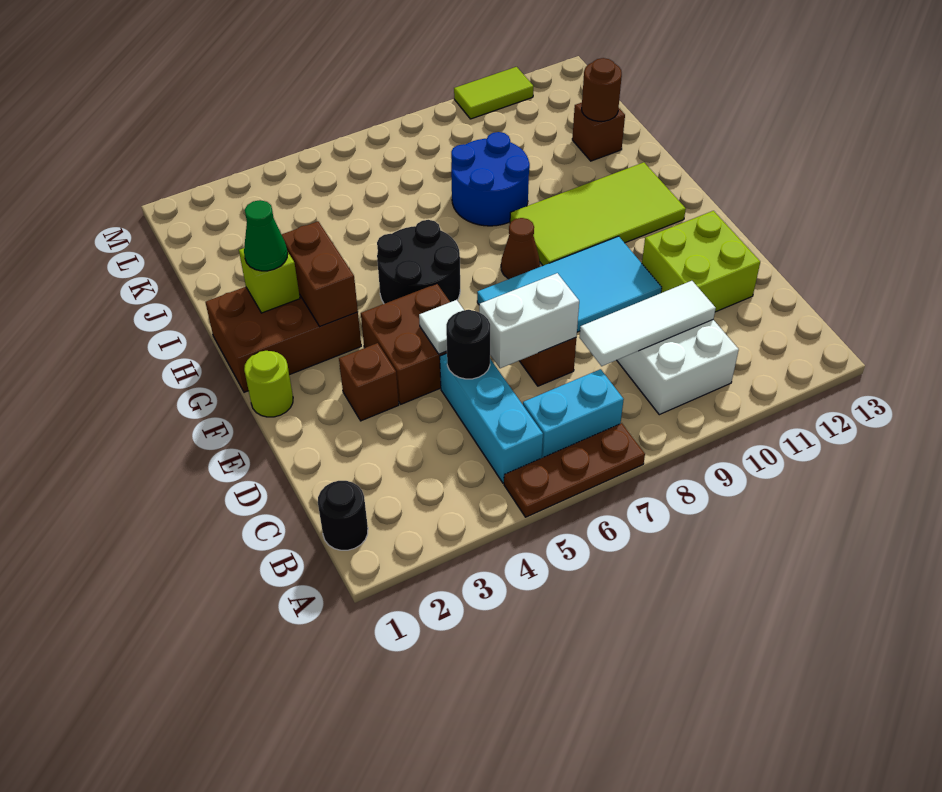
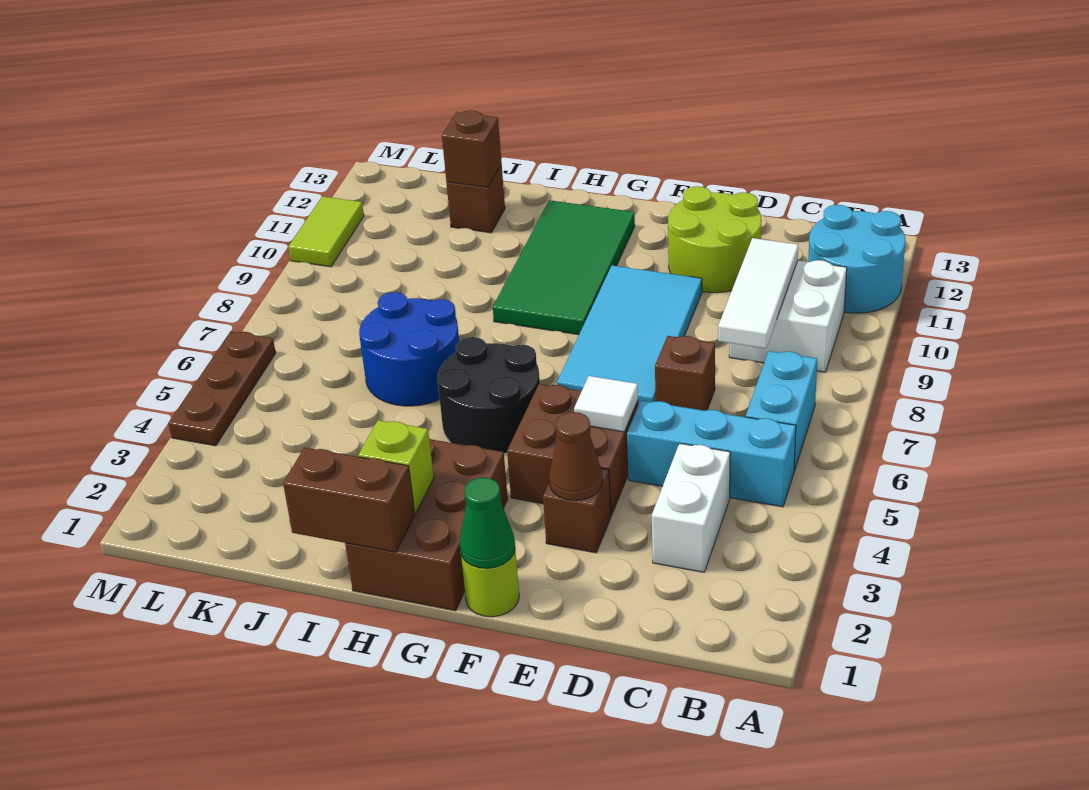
brown 1x3 plate [504,423,645,517] -> brown 1x3 plate moved to [168,332,276,446]
none -> cyan 2x2 round brick [808,205,905,313]
black 1x1 round brick [318,481,368,550] -> none
black 1x1 round brick [446,310,490,379] -> none
white 1x2 brick [479,273,579,368] -> white 1x2 brick moved to [652,443,730,572]
lime 2x2 brick [642,211,760,312] -> lime 2x2 round brick [668,186,762,293]
brown 1x2 brick [282,221,358,326] -> brown 1x2 brick moved to [283,448,415,552]
brown 1x1 cone [501,218,540,279] -> brown 1x1 cone moved to [549,412,603,500]
lime 2x4 tile [510,162,686,266] -> green 2x4 tile [493,200,635,335]
green 1x1 cone [244,200,288,271] -> green 1x1 cone moved to [460,478,515,568]
blue 2x2 round brick [451,132,530,226] -> blue 2x2 round brick moved to [359,292,459,406]
brown 1x1 round brick [582,58,622,121] -> brown 1x1 brick [442,110,502,187]

